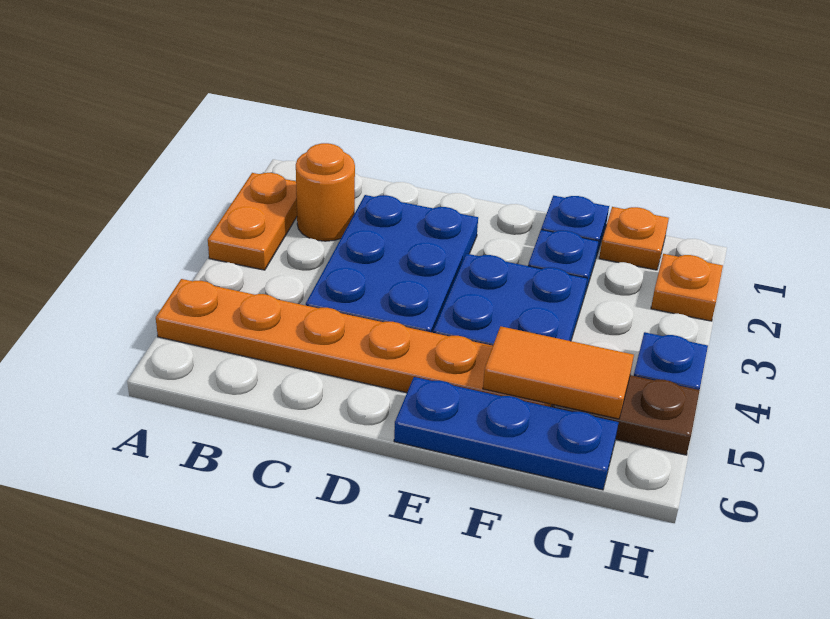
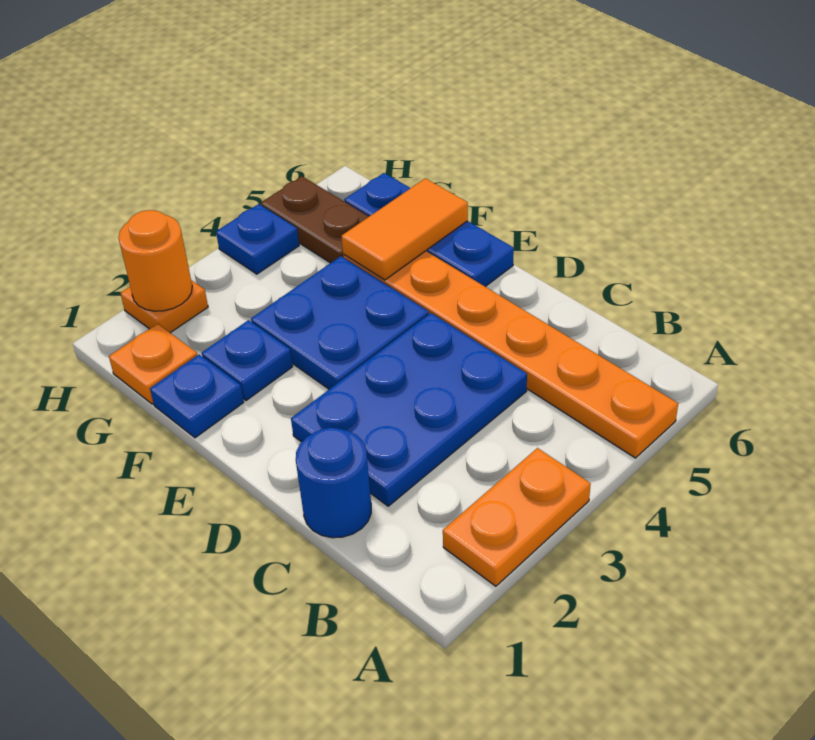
orange 1x1 round brick [296,143,355,241] -> orange 1x1 round brick moved to [118,210,192,311]
none -> blue 1x1 round brick [296,428,371,538]
orange 1x2 tile [483,326,634,419] -> orange 1x2 tile turned to [341,178,468,280]

